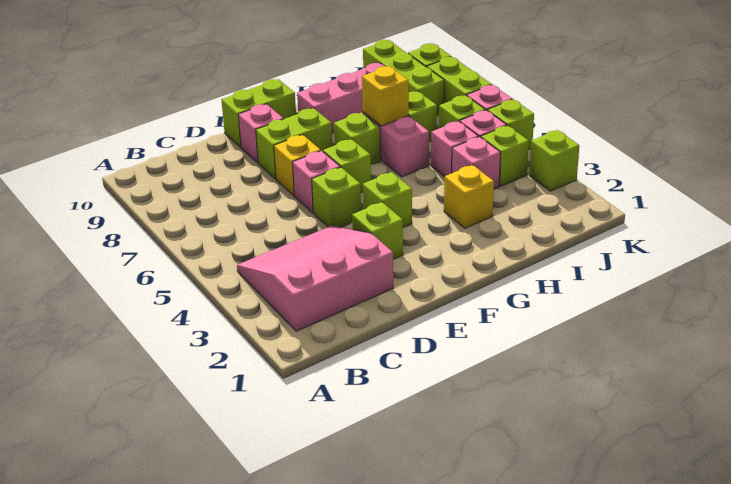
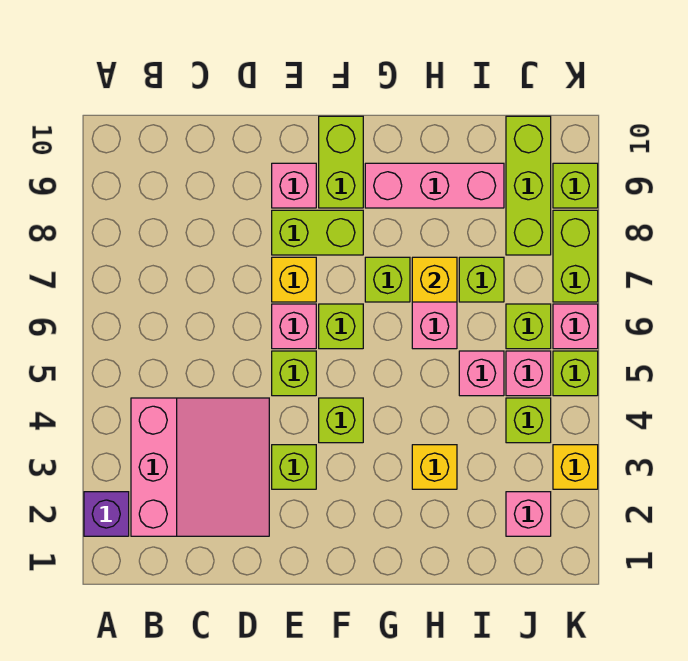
none -> purple 1x1 brick [84,492,129,536]
pink 3x3 slope [237,226,393,331] -> pink 3x3 slope turned to [131,398,269,536]
lime 1x2 brick [221,79,296,147] -> lime 1x2 brick turned to [319,116,363,208]
pink 1x1 brick [452,137,500,189] -> pink 1x1 brick moved to [506,492,551,536]
lime 1x1 brick [529,130,579,191] -> yellow 1x1 brick [553,445,598,489]

